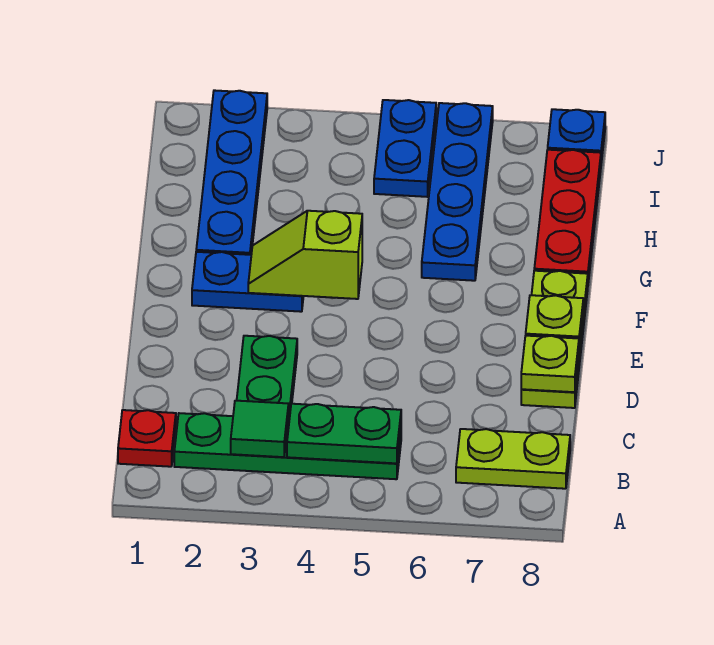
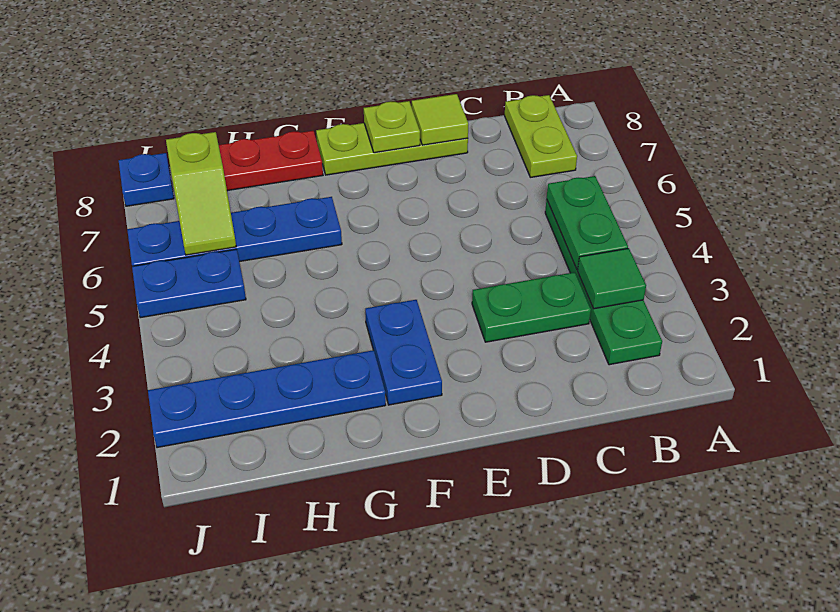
red 1x1 plate [118,410,176,467] -> none
lime 1x1 plate [521,336,579,392] -> lime 1x1 tile [412,94,468,145]
lime 1x2 slope [248,211,362,299] -> lime 1x2 slope moved to [166,132,236,255]

